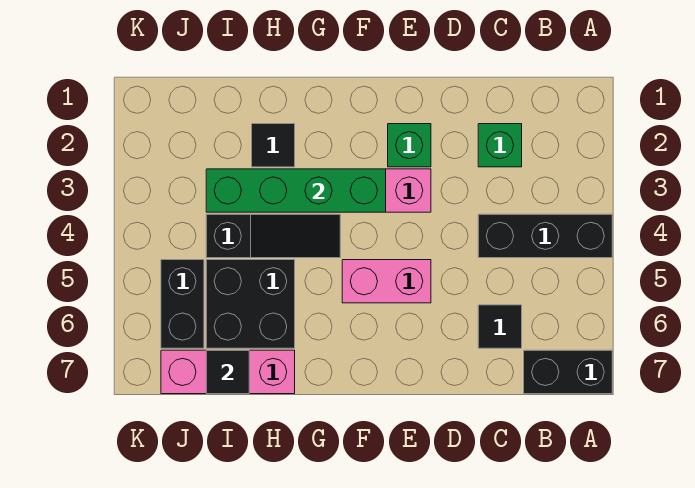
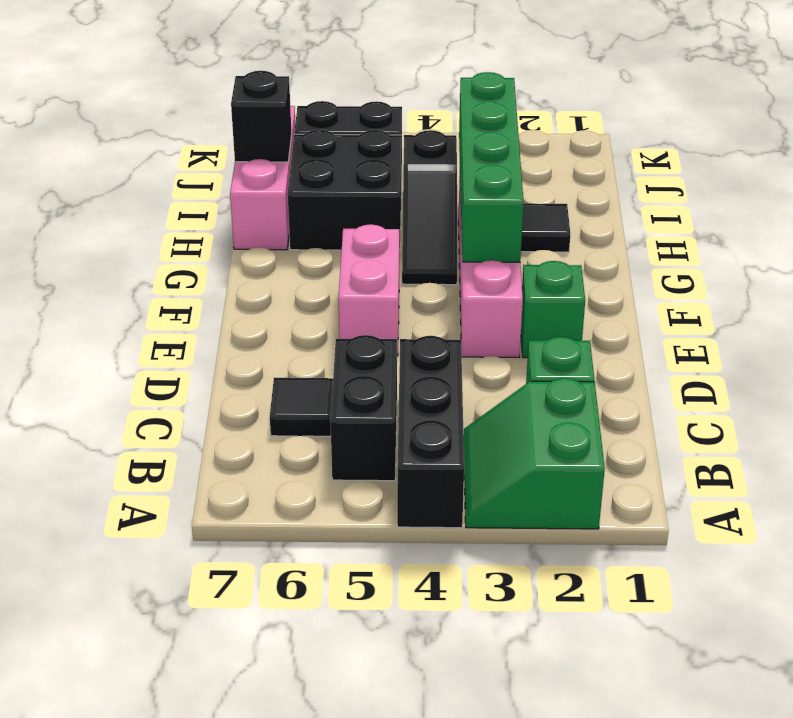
none -> green 2x2 slope [464,378,605,529]
black 1x2 brick [524,350,612,394] -> black 1x2 brick moved to [330,335,397,481]
black 1x1 tile [206,350,249,394] -> black 1x1 brick [231,71,292,162]

